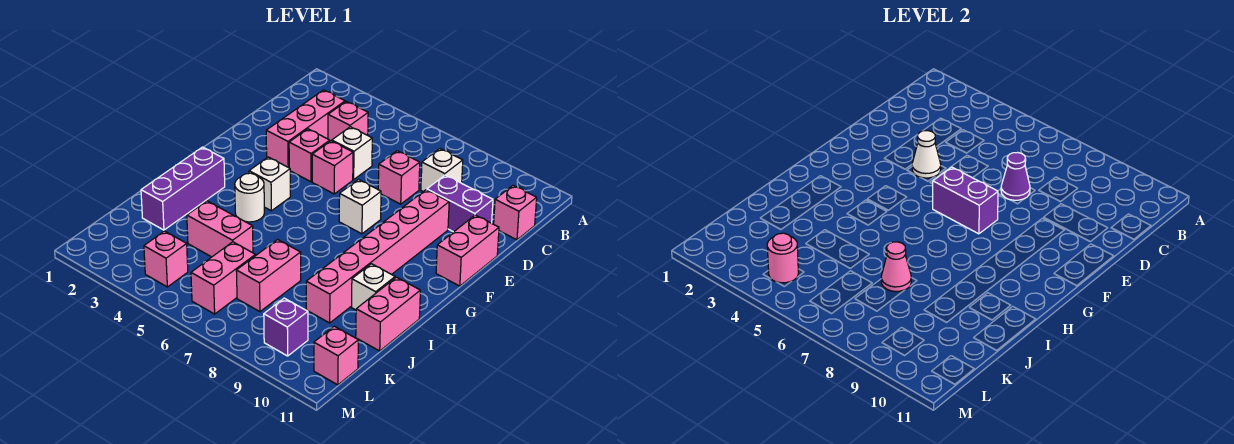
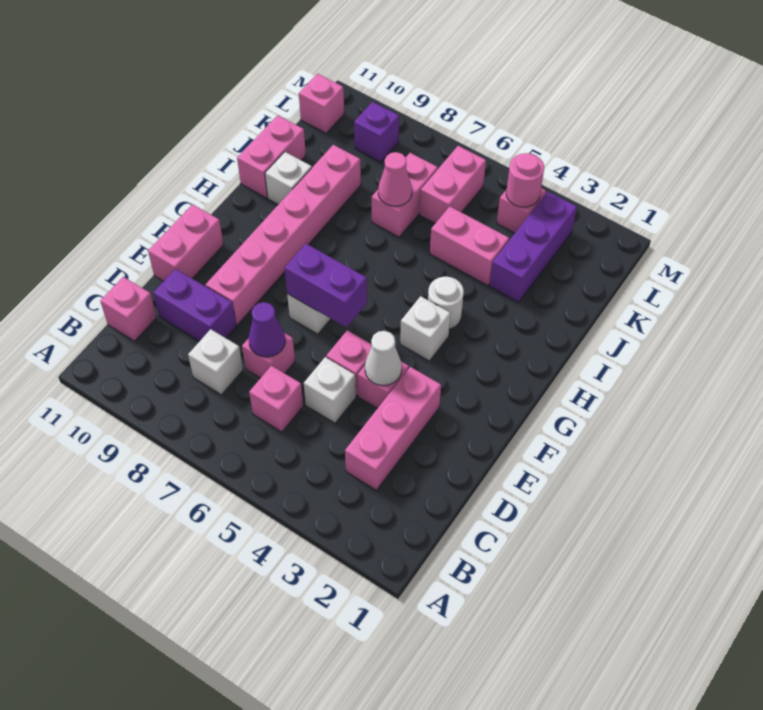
pink 1x1 brick [328,101,368,141] -> pink 1x1 brick moved to [249,366,303,432]
purple 1x3 brick [141,147,225,230] -> purple 1x3 brick moved to [490,192,577,302]

